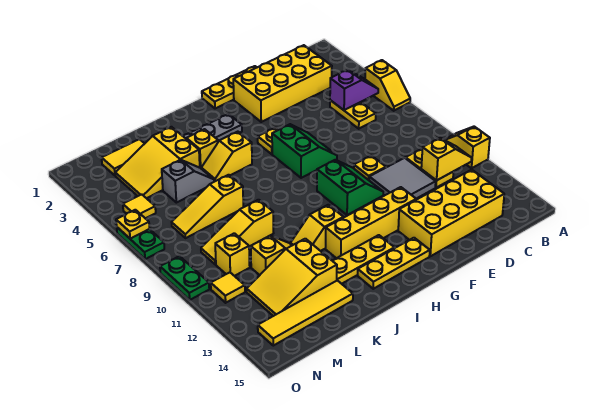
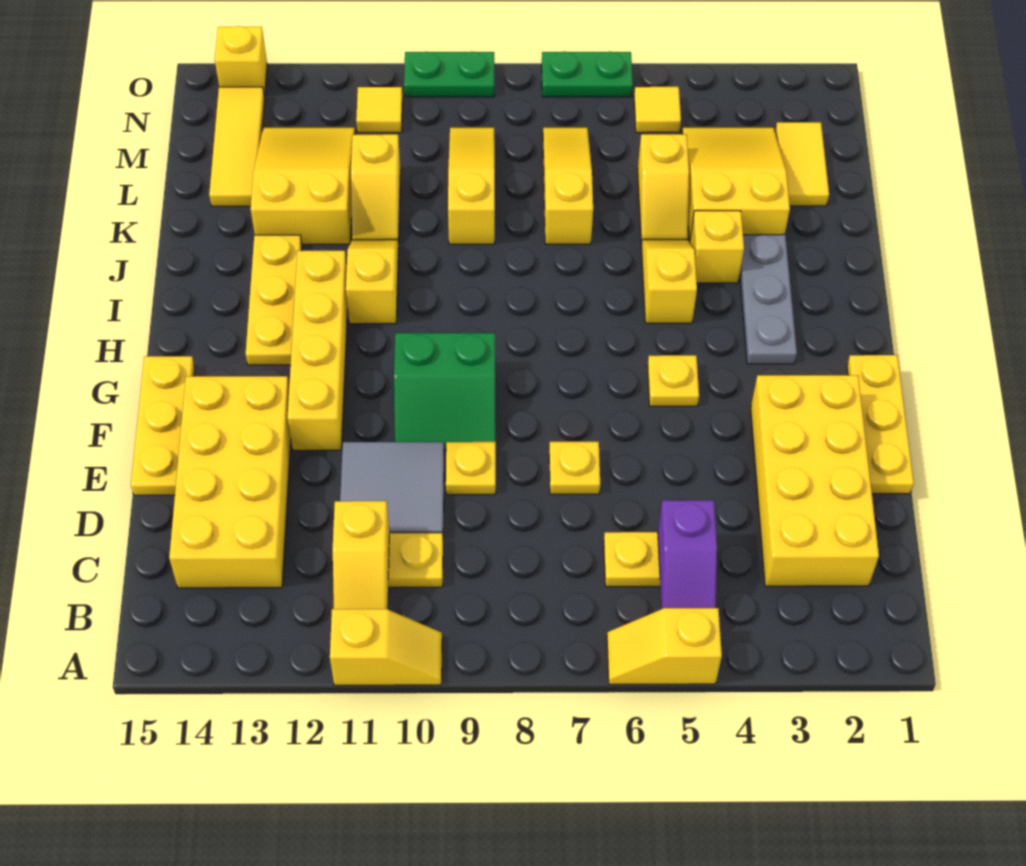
green 2x2 slope [272,124,337,178] -> none
yellow 1x3 plate [358,238,430,289] -> yellow 1x3 plate moved to [131,356,195,495]
grey 1x2 slope [162,160,214,203] -> yellow 1x2 slope [638,134,689,244]
yellow 1x4 tile [258,280,353,346] -> yellow 1x3 tile [209,87,265,206]
yellow 1x1 brick [215,233,250,276] -> yellow 1x1 brick moved to [215,26,267,97]
yellow 1x1 plate [116,210,150,239] -> yellow 1x1 plate moved to [549,442,600,494]

